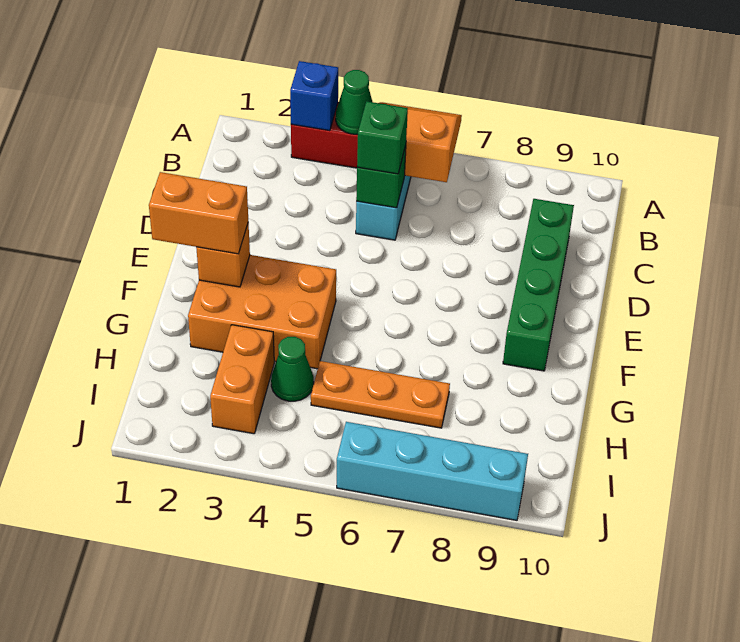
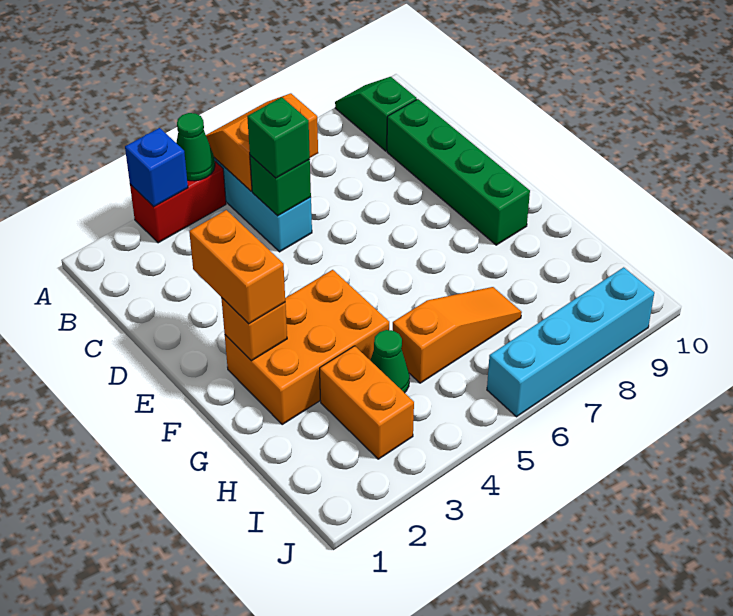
none -> green 1x2 slope [335,77,417,151]
orange 1x2 brick [149,172,248,254] -> orange 1x2 brick turned to [189,210,285,324]
orange 1x3 plate [311,361,450,428] -> orange 1x3 slope [393,287,522,383]

